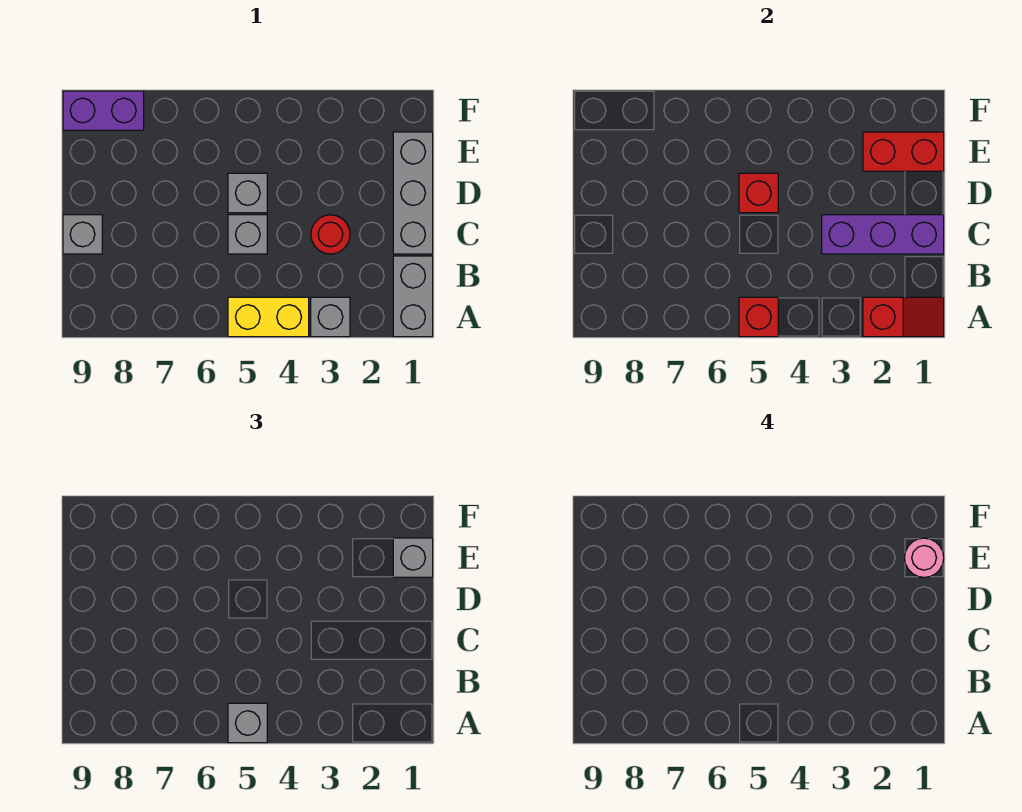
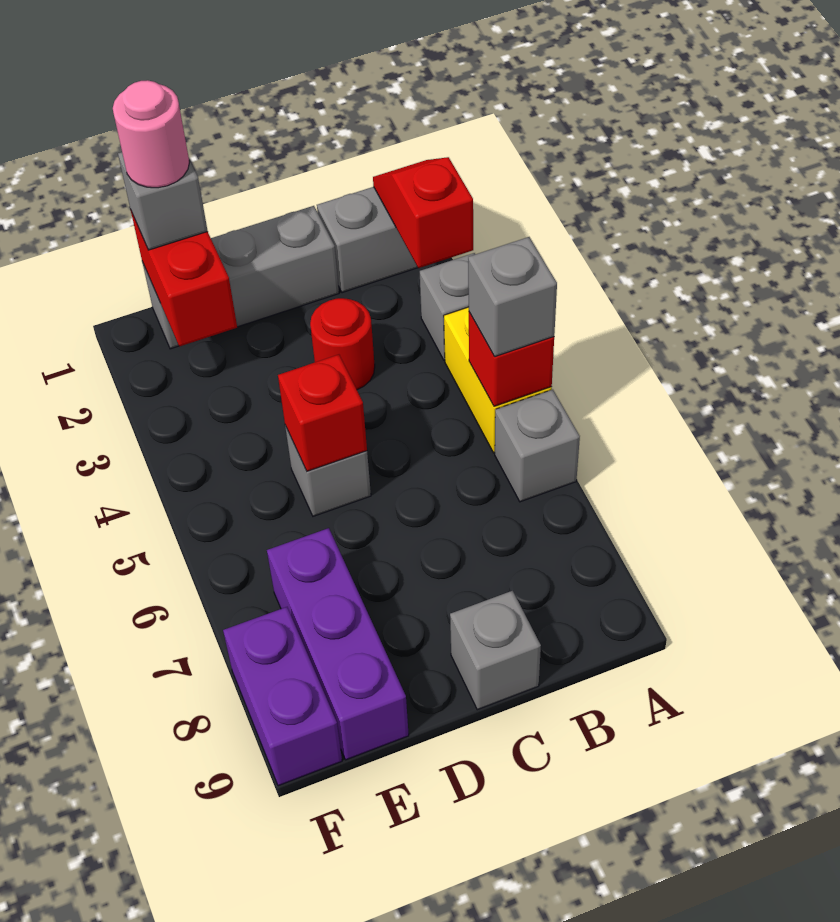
purple 1x3 brick [822,215,944,254] -> purple 1x3 brick moved to [267,528,409,760]
grey 1x1 brick [228,215,267,254] -> grey 1x1 brick moved to [495,390,580,502]

